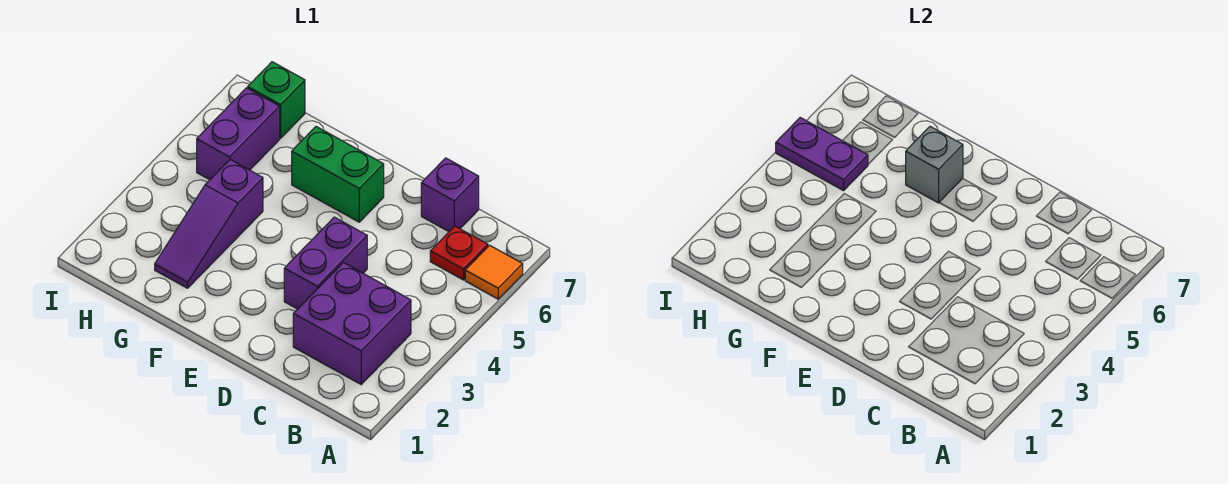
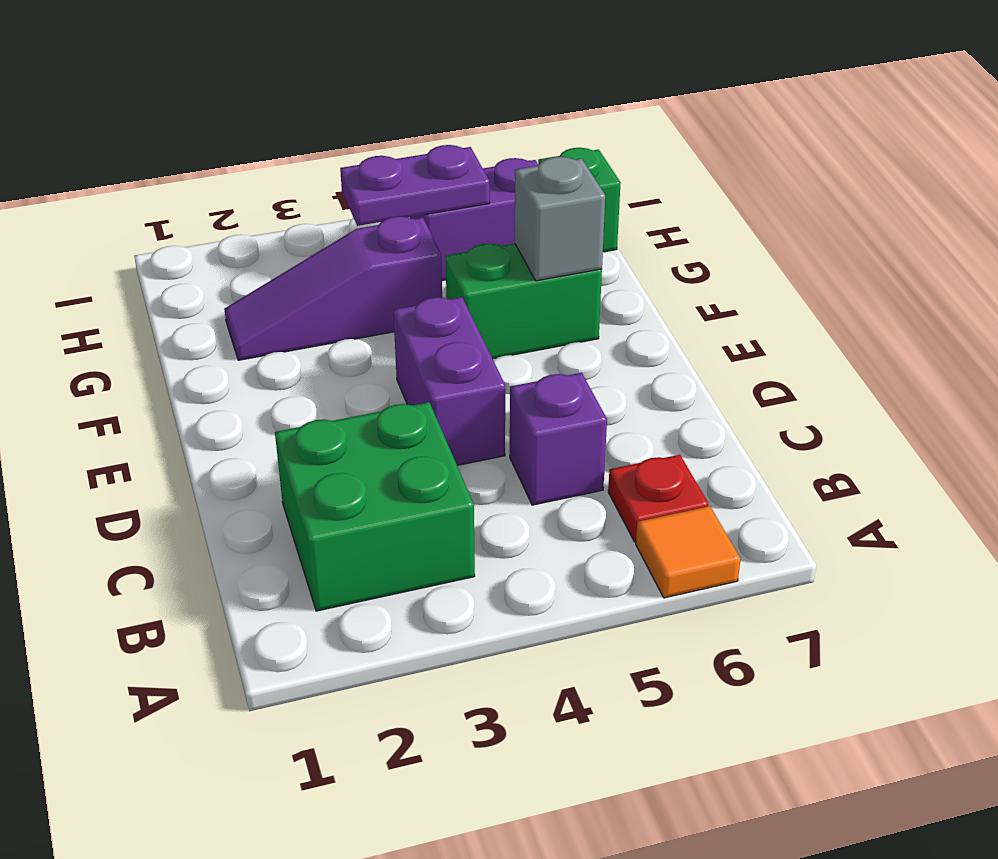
purple 2x2 brick [293,263,411,384] -> green 2x2 brick [275,402,475,611]
purple 1x1 brick [421,158,479,232] -> purple 1x1 brick moved to [510,373,607,505]
purple 1x2 brick [284,217,367,309] -> purple 1x2 brick turned to [393,297,505,465]
green 1x2 brick [292,127,384,222] -> green 1x2 brick turned to [445,243,602,359]
purple 1x2 plate [776,118,868,191] -> purple 1x2 plate turned to [340,145,490,226]

